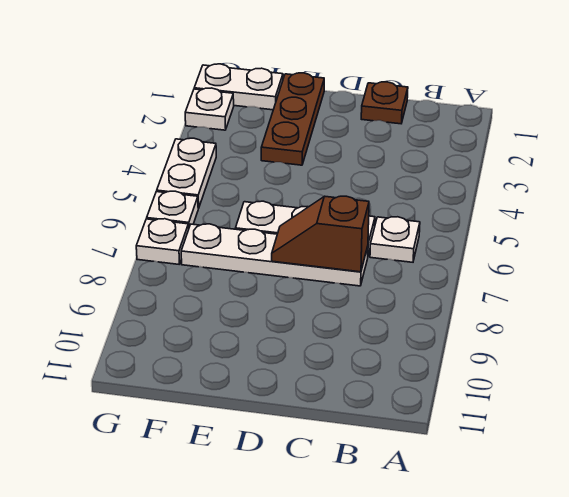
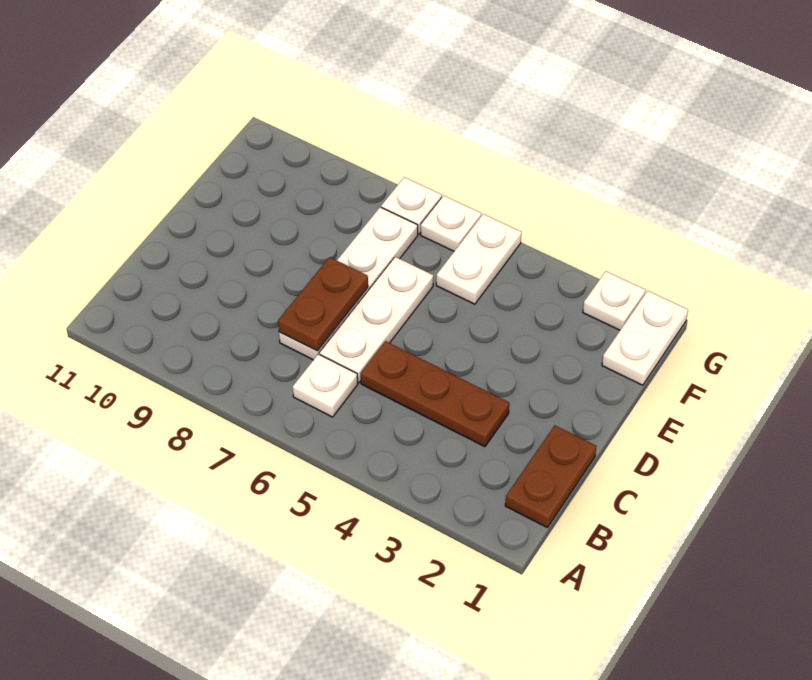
brown 1x1 plate [361,82,408,124] -> brown 1x2 plate [505,426,596,527]
brown 1x2 slope [272,196,369,272] -> brown 1x2 plate [278,257,368,351]
brown 1x3 plate [261,73,324,165] -> brown 1x3 plate moved to [361,341,509,447]
white 1x2 plate [157,138,216,208] -> white 1x2 plate turned to [436,214,521,304]

